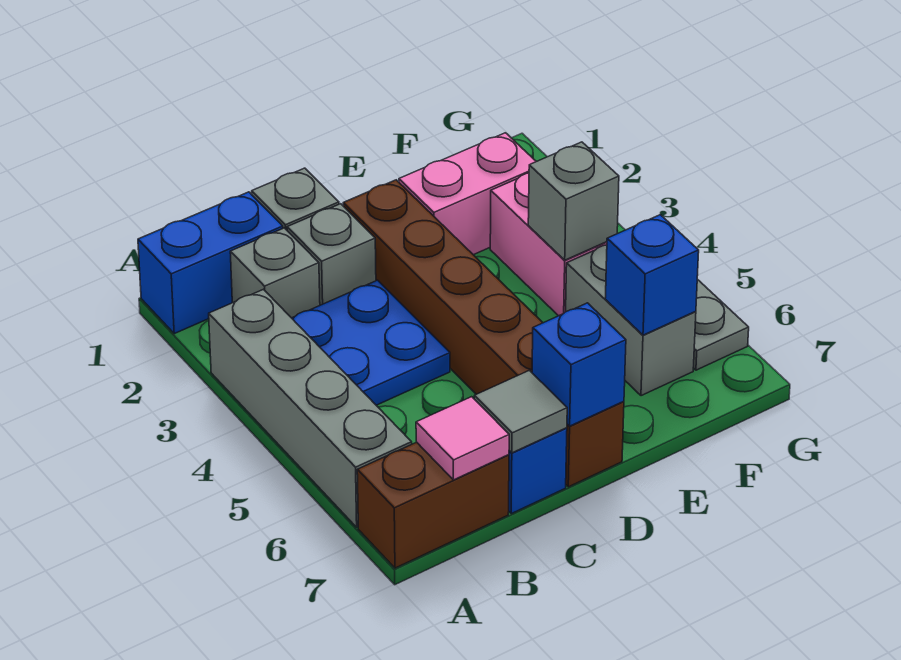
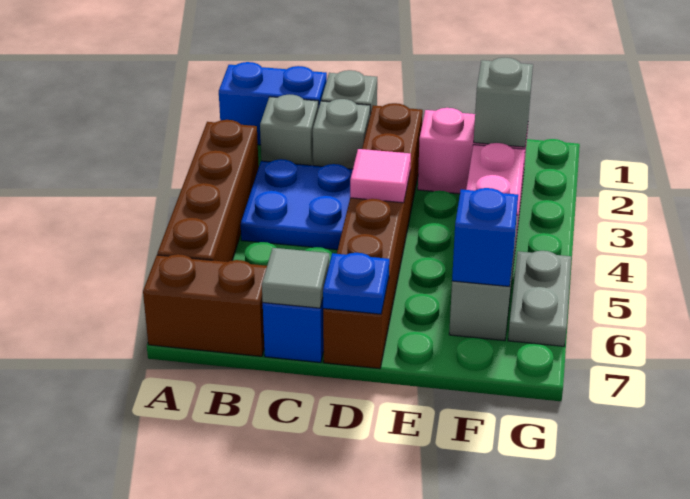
grey 1x4 brick [209,289,412,527] -> brown 1x4 brick [157,120,259,262]
pink 1x1 tile [416,397,509,480] -> pink 1x1 tile moved to [350,149,411,203]
blue 1x1 brick [532,303,626,426] -> blue 1x1 plate [323,253,389,314]
grey 1x1 brick [528,142,619,260] -> grey 1x1 brick moved to [474,57,533,147]

